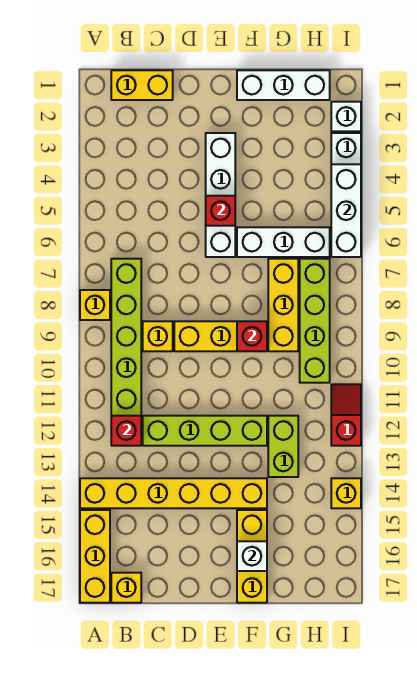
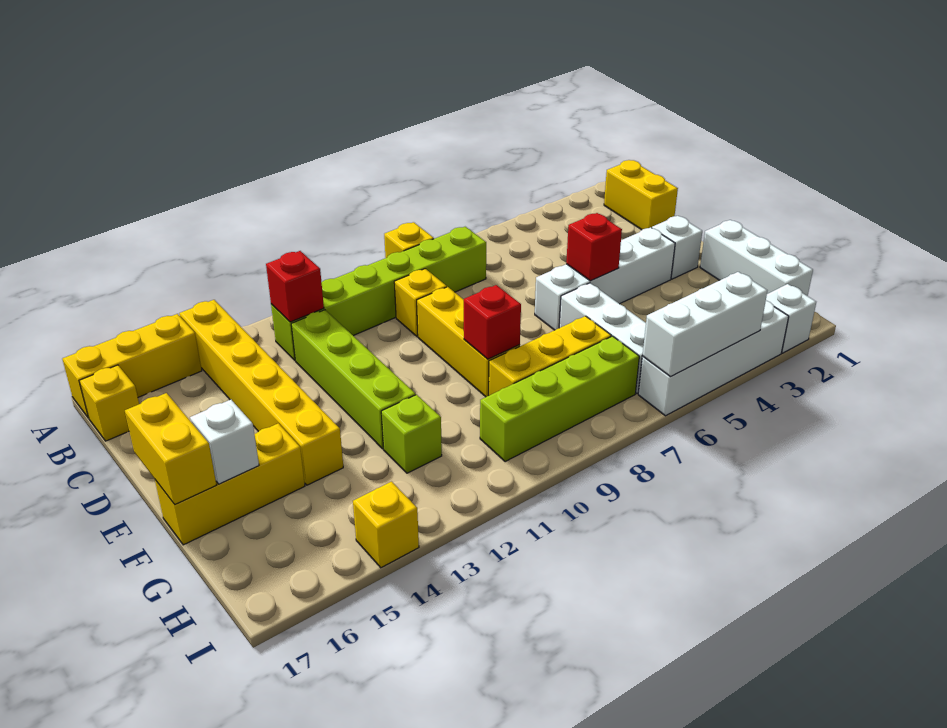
none -> white 1x1 brick [652,216,702,279]
none -> yellow 1x2 brick [125,393,216,504]
lime 1x2 brick [268,416,298,477] -> lime 1x1 brick [381,395,442,473]
red 1x2 slope [331,384,361,446] -> none

